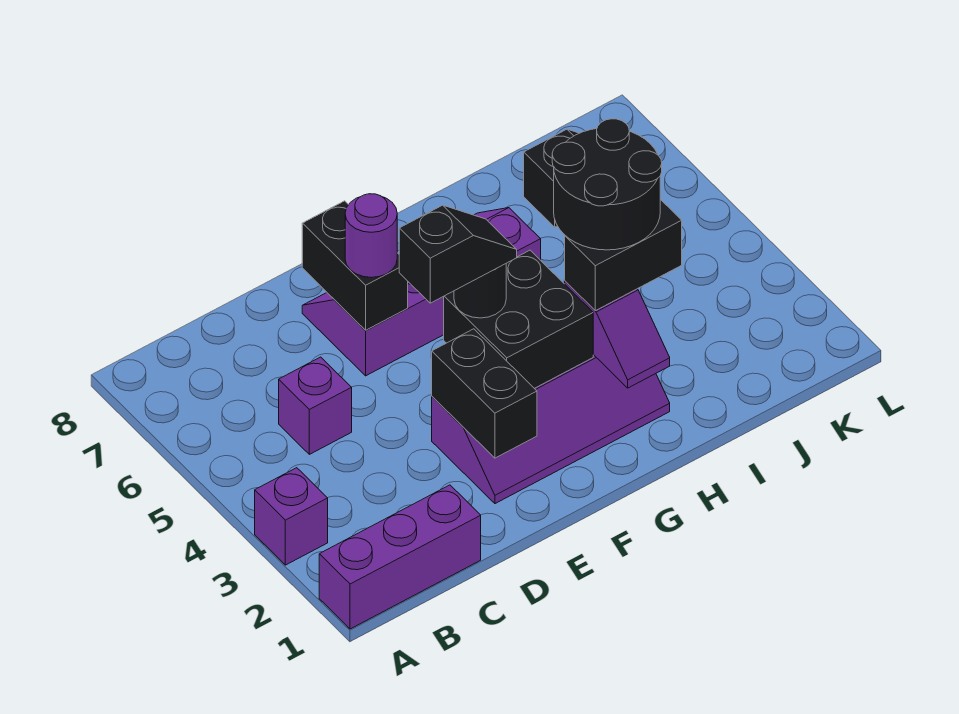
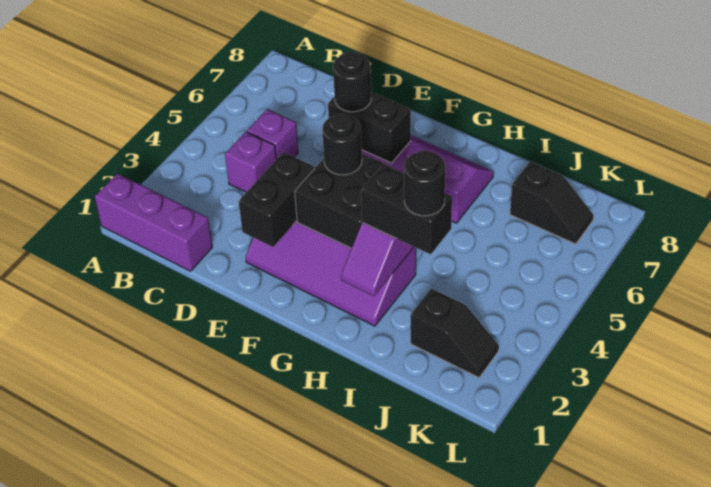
purple 1x1 brick [255,468,328,565] -> purple 1x1 brick moved to [225,132,276,192]
black 1x2 slope [399,205,517,303] -> black 1x2 slope moved to [411,289,499,378]
black 1x2 brick [302,201,408,330] -> black 1x2 brick turned to [328,92,411,163]
purple 1x1 round brick [345,194,397,278] -> black 1x1 round brick [333,52,371,112]
black 2x2 round brick [552,119,662,250] -> black 1x1 round brick [404,151,445,216]

